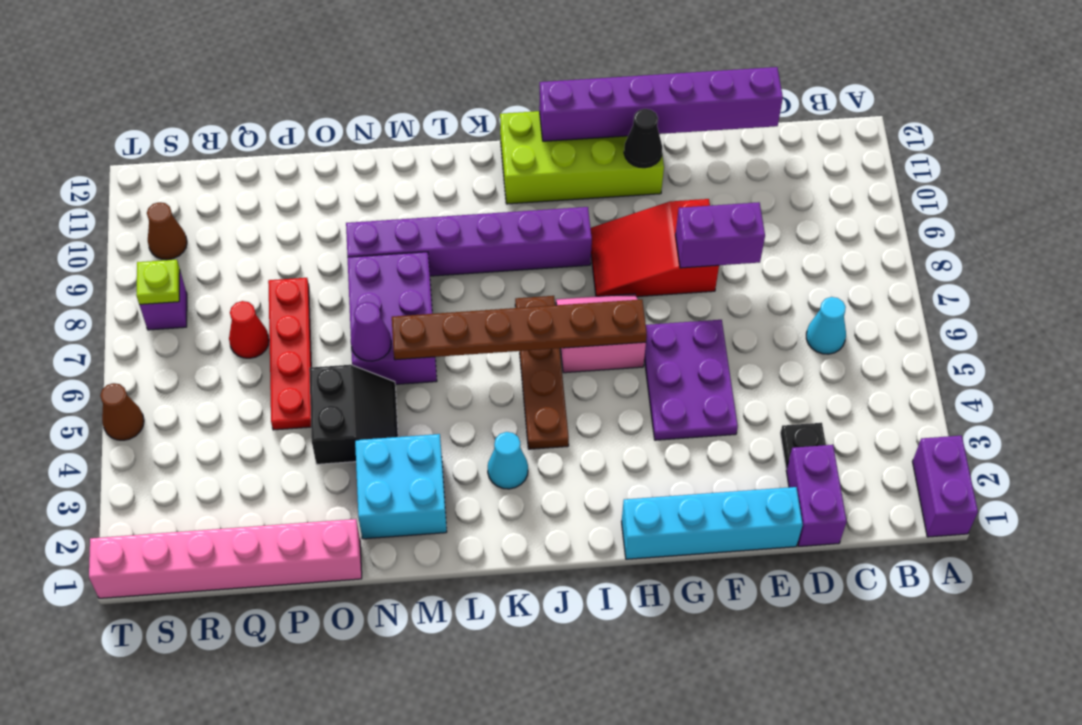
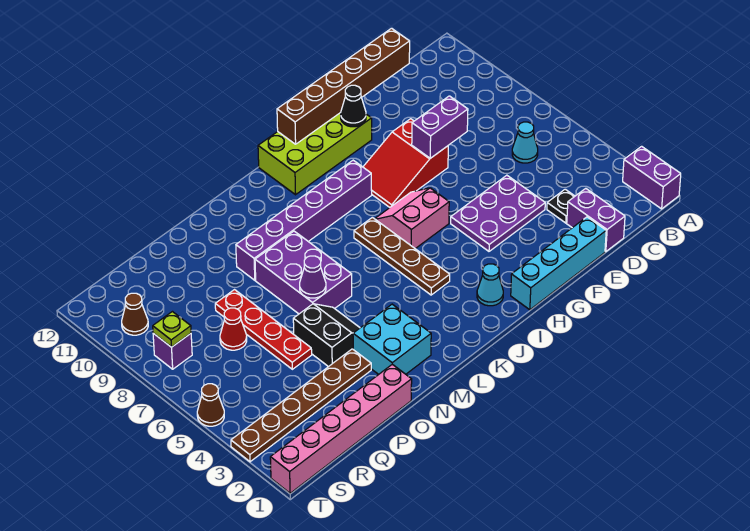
purple 1x6 brick [539,67,783,141] -> brown 1x6 brick [277,28,410,144]
purple 2x3 plate [644,320,738,440] -> purple 2x3 plate turned to [451,175,545,251]
brown 1x6 plate [392,299,647,360] -> brown 1x6 plate moved to [231,349,371,462]
cyan 1x1 cone [488,432,528,489] -> cyan 1x1 cone moved to [477,264,503,306]

